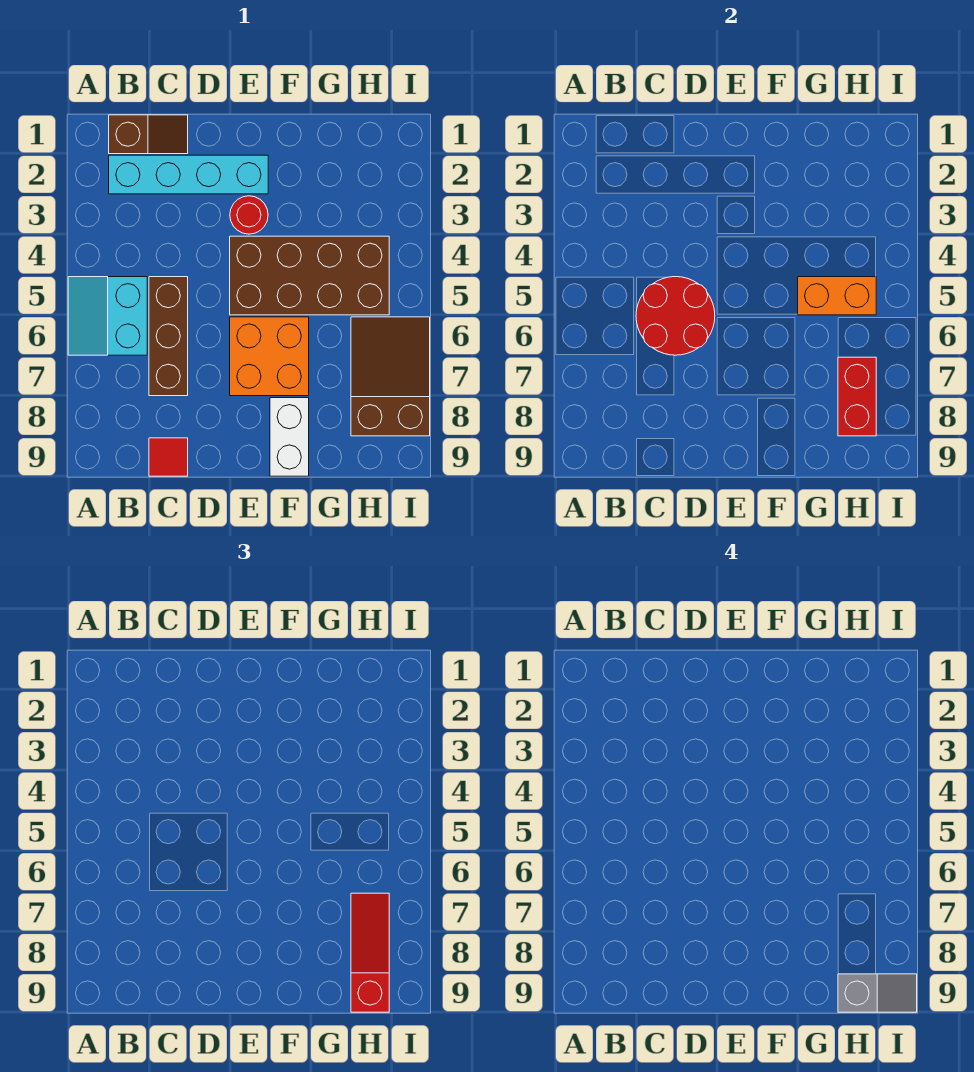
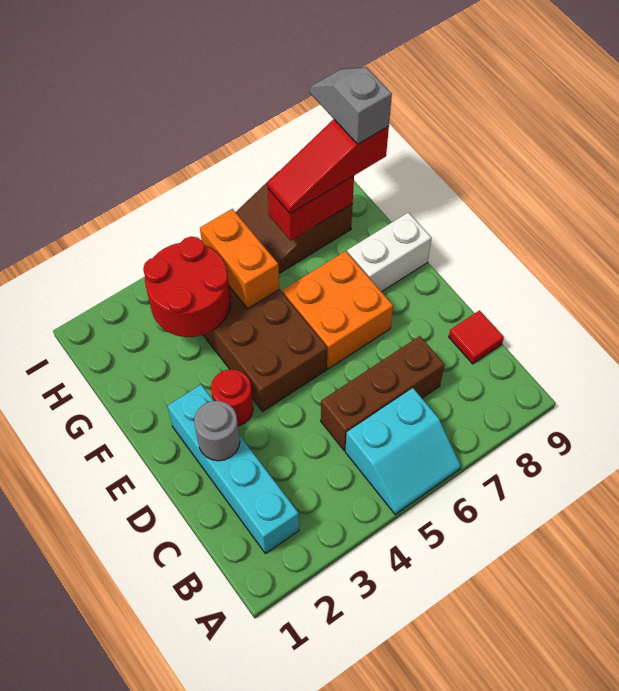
brown 1x2 slope [109,115,188,154] -> none
red 2x2 round brick [636,277,715,355] -> red 2x2 round brick moved to [143,237,230,337]
none -> grey 1x1 round brick [194,401,240,461]

